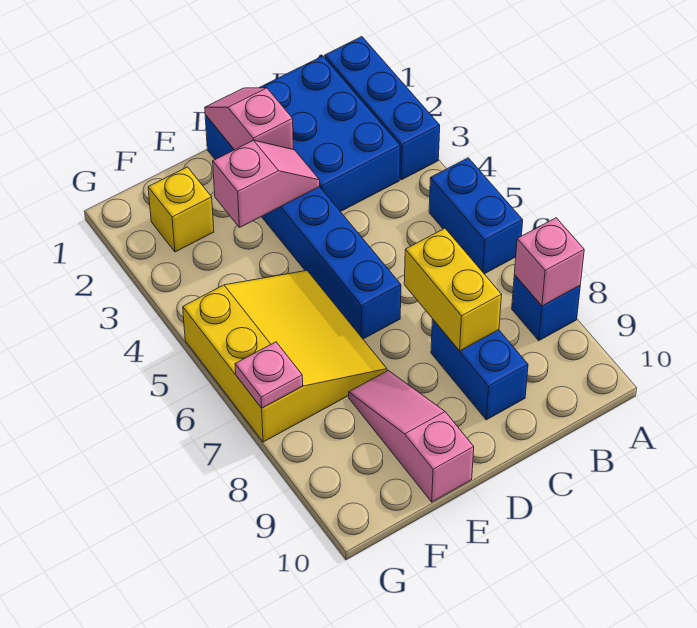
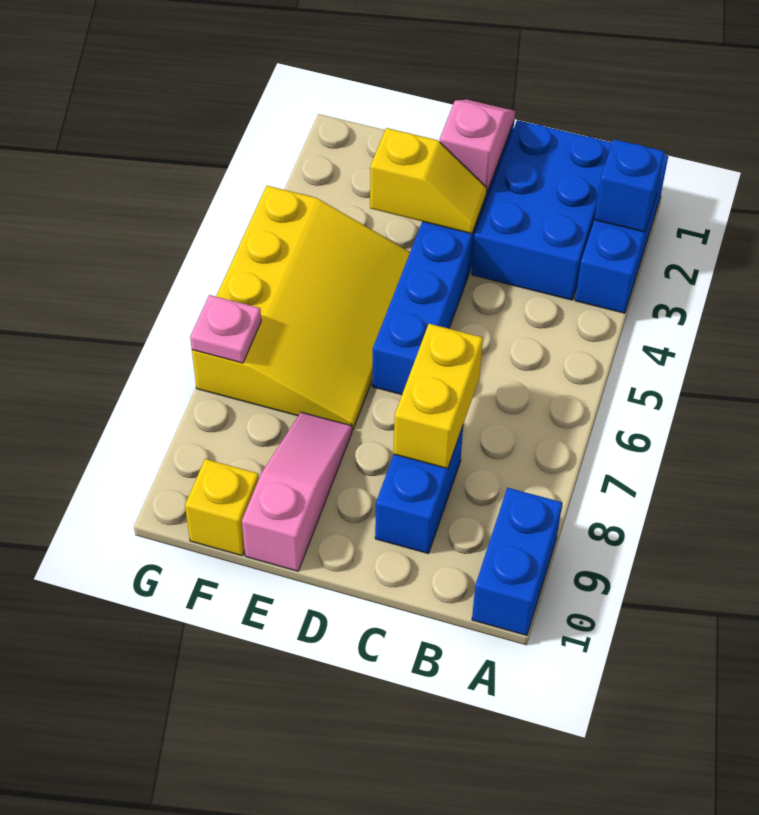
blue 1x2 brick [429,158,523,274] -> blue 1x2 brick moved to [472,488,562,635]
blue 1x1 brick [512,275,580,341] -> blue 1x1 brick moved to [594,139,665,232]
pink 1x1 brick [514,218,584,306] -> none
pink 1x2 slope [213,140,320,227] -> yellow 1x2 slope [370,128,487,234]
yellow 3x3 slope [183,271,387,442] -> yellow 3x4 slope [192,186,410,430]
yellow 1x1 brick [148,167,214,252] -> yellow 1x1 brick moved to [185,459,259,556]

